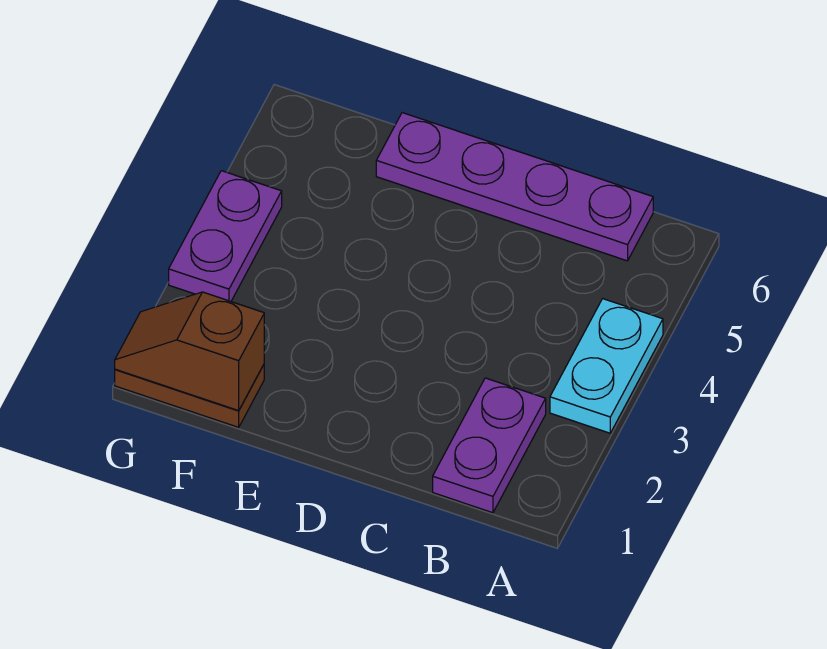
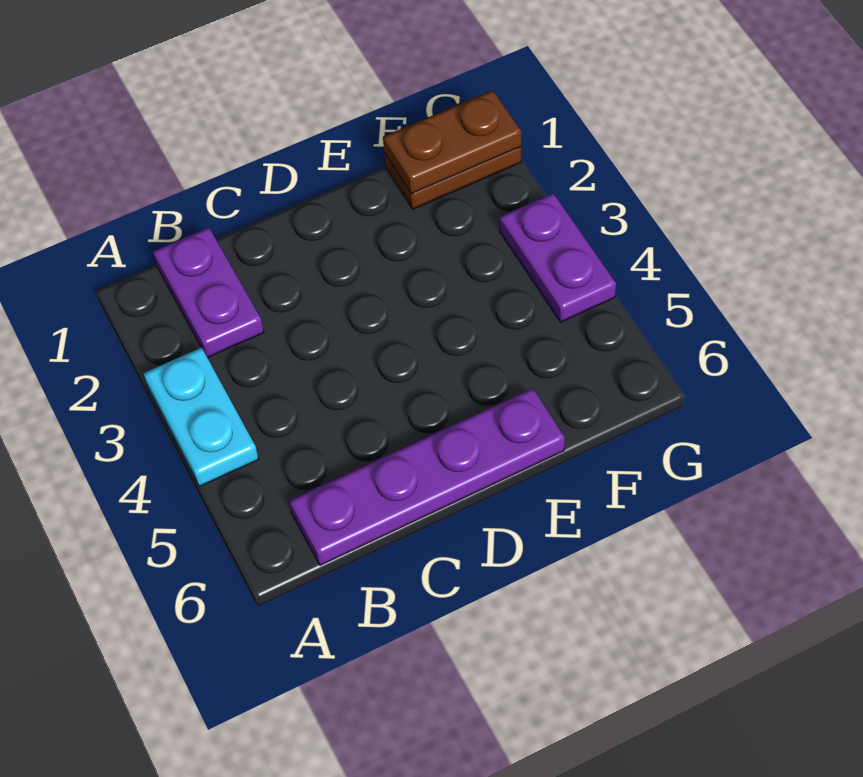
brown 1x2 slope [115,292,264,411] -> brown 1x2 plate [383,90,521,194]

